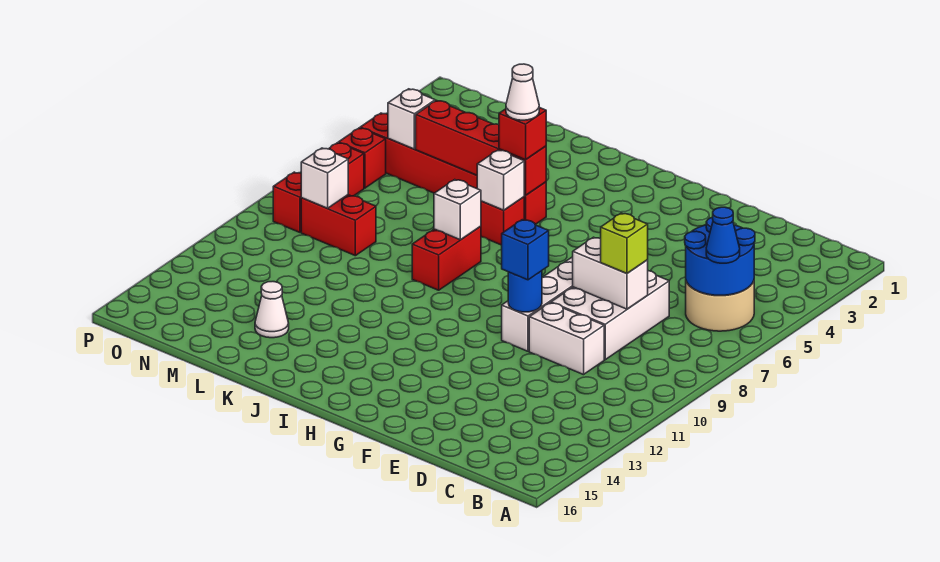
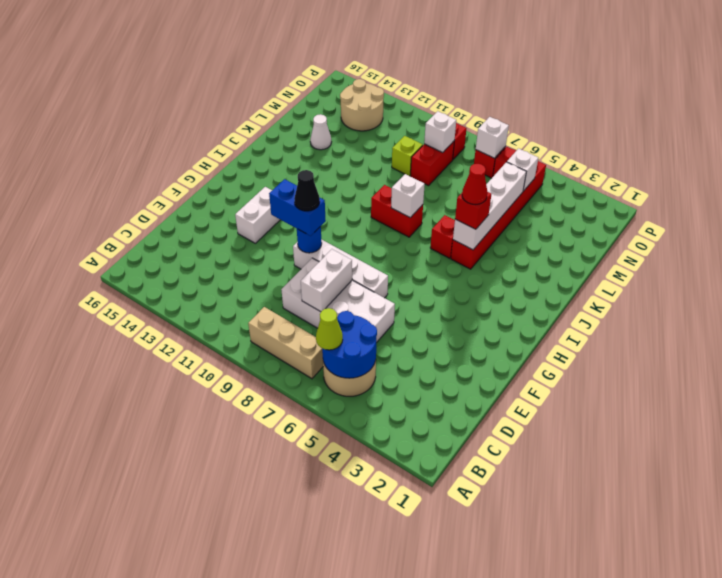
blue 1x1 cone [706,207,740,263] -> lime 1x1 cone [316,308,343,350]
none -> tan 1x3 brick [248,307,323,379]
white 2x3 brick [551,271,669,360] -> white 2x4 brick [281,258,395,343]
lime 1x1 brick [601,213,648,274] -> lime 1x1 brick moved to [392,136,423,176]
white 1x2 brick [529,303,604,375] -> white 1x2 brick moved to [235,187,280,243]
blue 1x1 brick [502,220,549,280] -> blue 1x2 brick [269,179,326,236]
none -> black 1x1 cone [294,170,320,211]
red 1x4 brick [416,100,546,196] -> white 1x4 brick [453,162,526,250]
white 1x1 cone [506,64,539,120] -> red 1x1 cone [462,164,487,204]
white 1x1 brick [477,150,524,210] -> white 1x1 brick moved to [476,117,509,158]
none -> tan 2x2 round brick [340,79,384,131]

